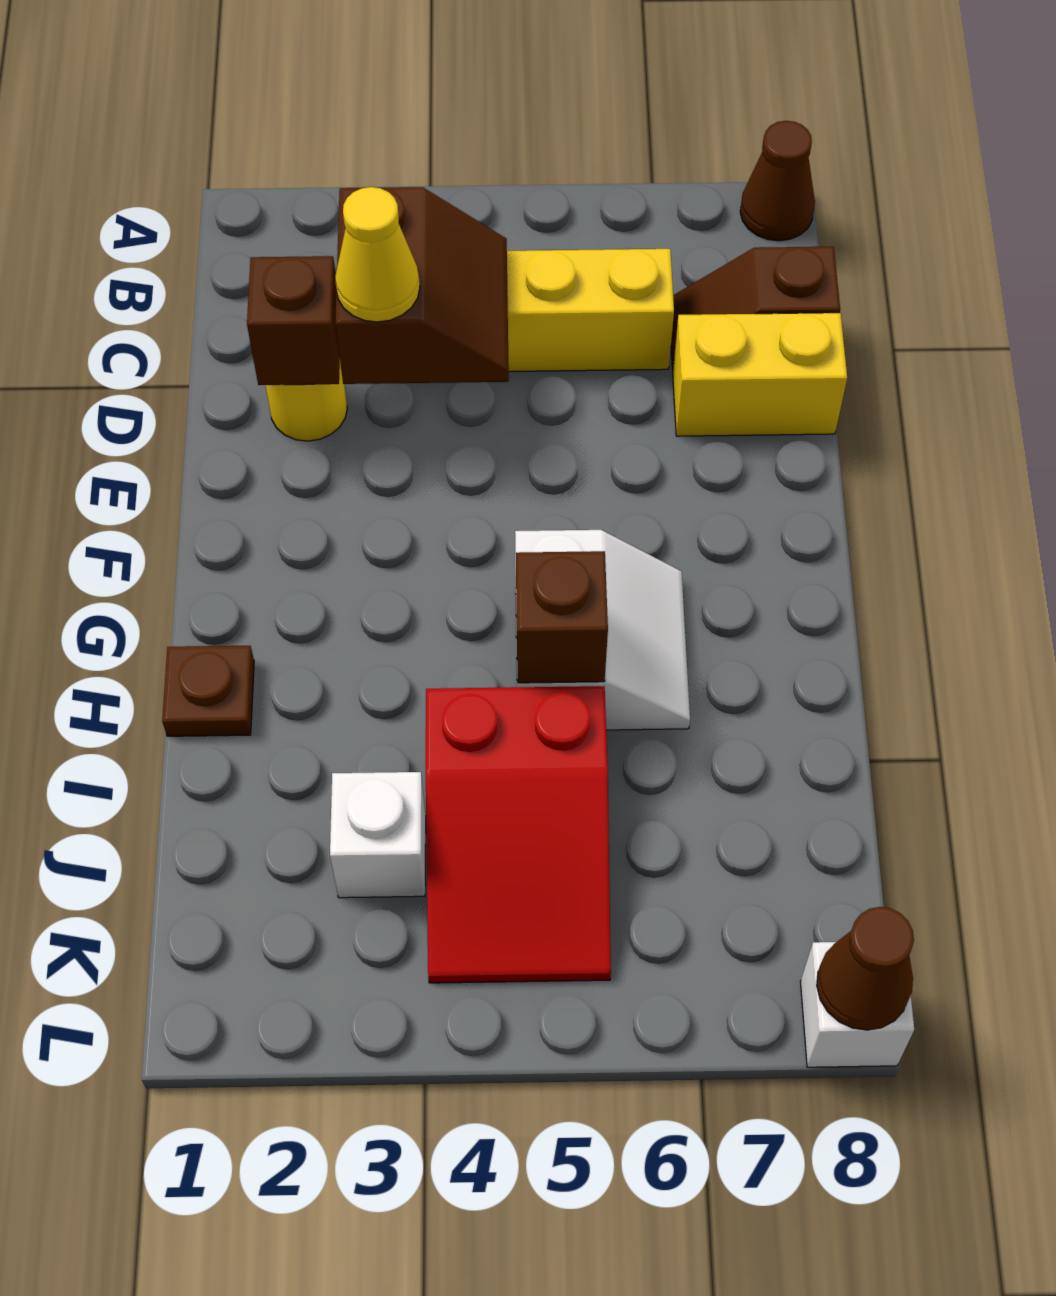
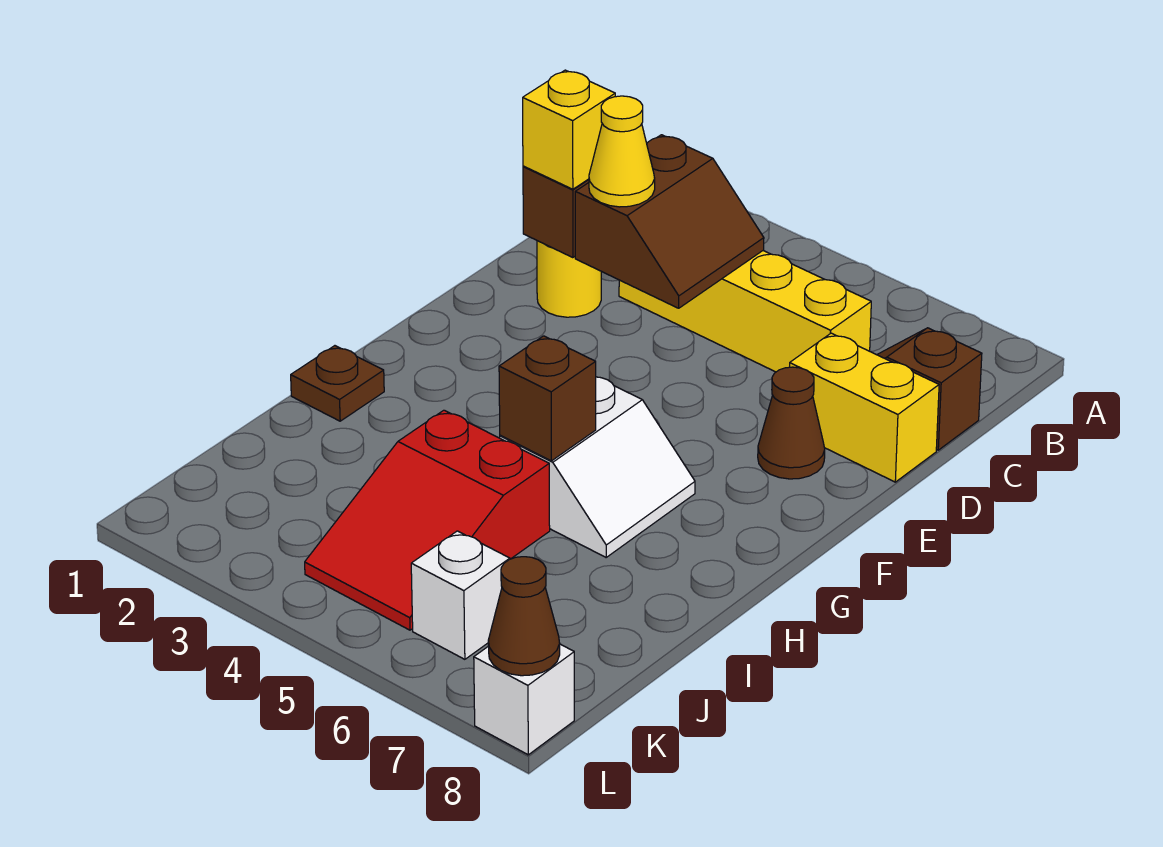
brown 1x1 cone [740,121,815,241] -> brown 1x1 cone moved to [758,367,825,479]
none -> yellow 1x1 brick [523,70,615,189]
white 1x1 brick [330,772,426,898] -> white 1x1 brick moved to [411,531,510,659]

